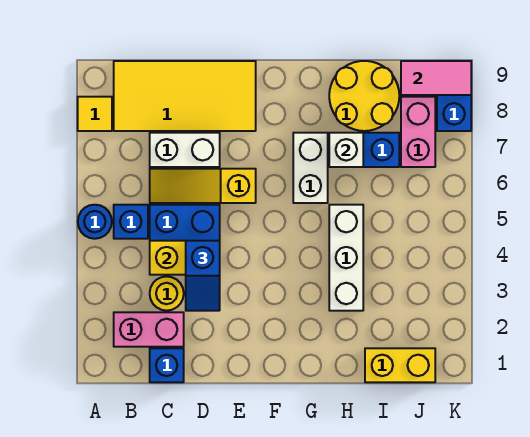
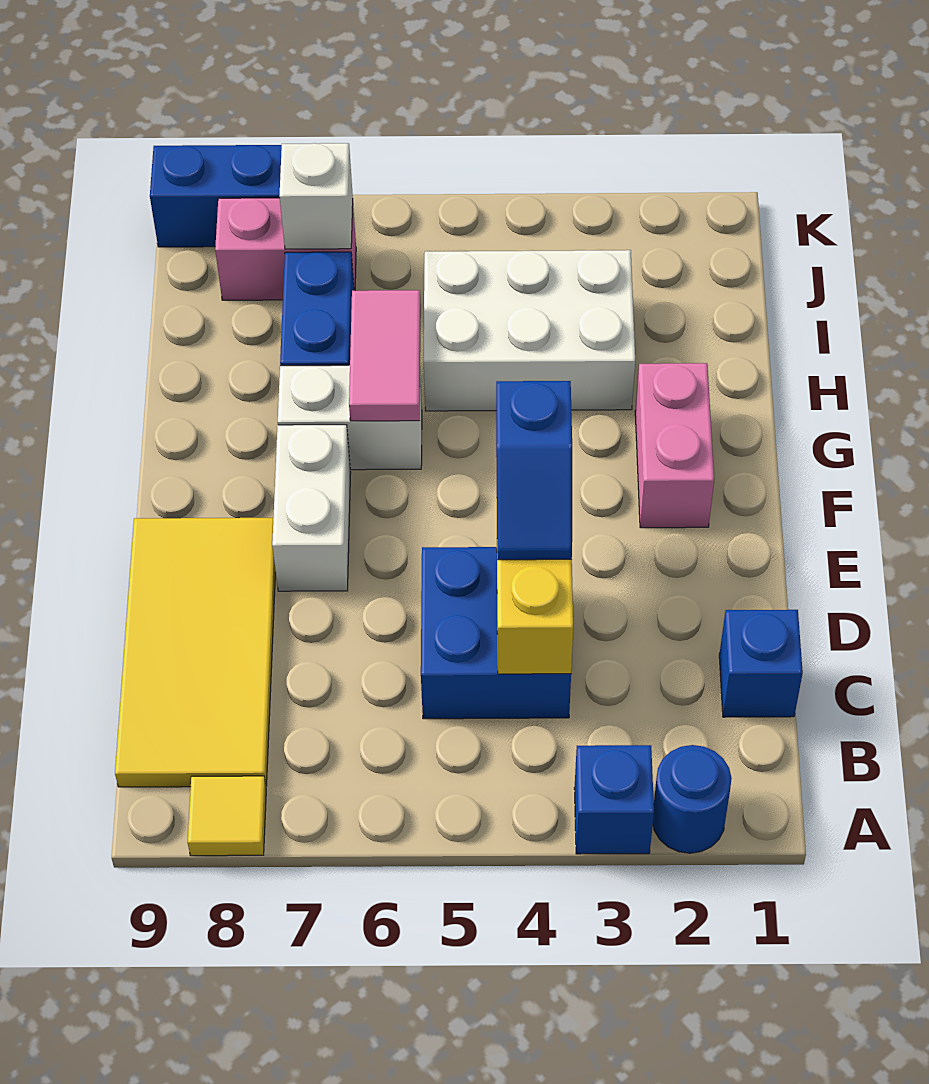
blue 1x1 round brick [78,205,112,239] -> blue 1x1 round brick moved to [653,745,732,853]
pink 1x2 brick [114,312,184,347] -> pink 1x2 brick moved to [635,363,714,528]
blue 1x1 brick [114,205,148,239] -> blue 1x1 brick moved to [574,745,654,854]
yellow 1x1 round brick [150,276,184,311] -> none
yellow 1x3 slope [150,169,256,203] -> none
white 1x2 brick [150,133,220,167] -> white 1x2 brick moved to [272,425,351,591]
blue 1x2 slope [186,241,220,311] -> blue 1x2 slope turned to [496,381,572,560]
white 1x3 brick [329,205,363,311] -> white 2x3 brick [424,250,635,411]
white 1x1 brick [329,133,363,167] -> white 1x1 brick moved to [279,143,353,249]
yellow 2x2 round brick [329,61,399,131] -> none
yellow 1x2 brick [365,348,435,382] -> none
pink 1x2 tile [401,61,471,95] -> pink 1x2 tile moved to [349,290,421,421]

